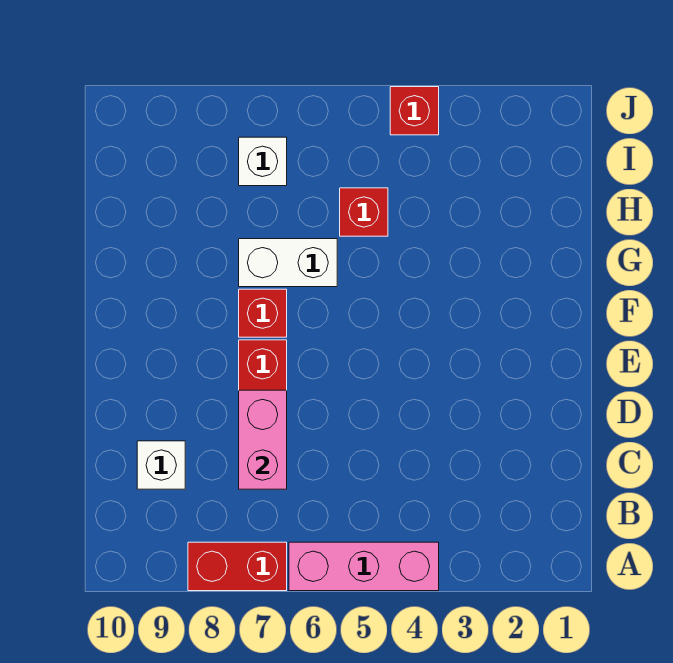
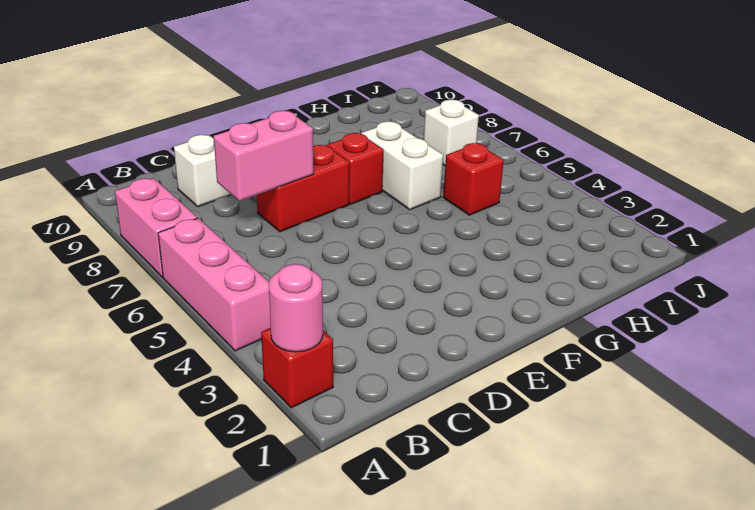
none -> pink 1x1 round brick [269,264,323,352]
red 1x2 brick [188,542,287,591] -> pink 1x2 brick [115,178,197,277]
red 1x1 brick [390,87,439,135] -> red 1x1 brick moved to [261,328,333,408]

